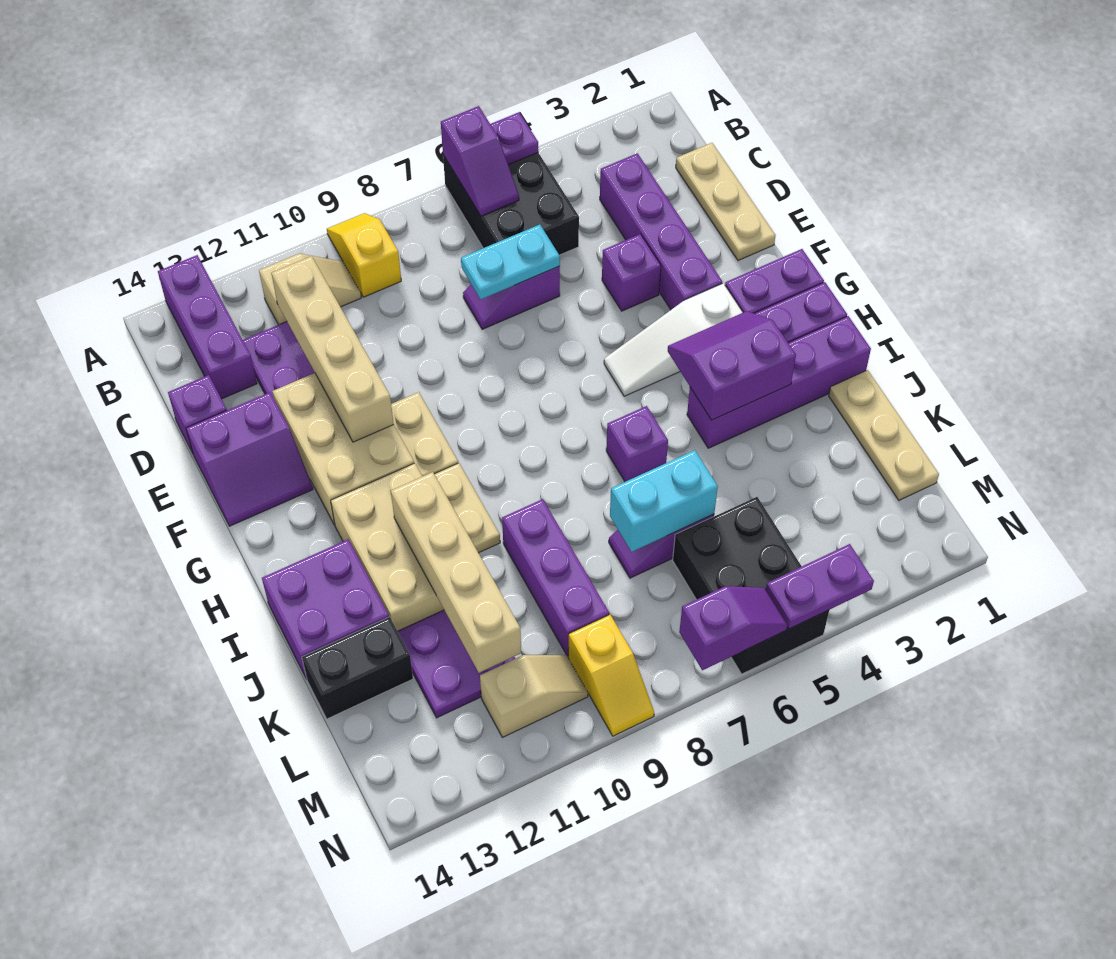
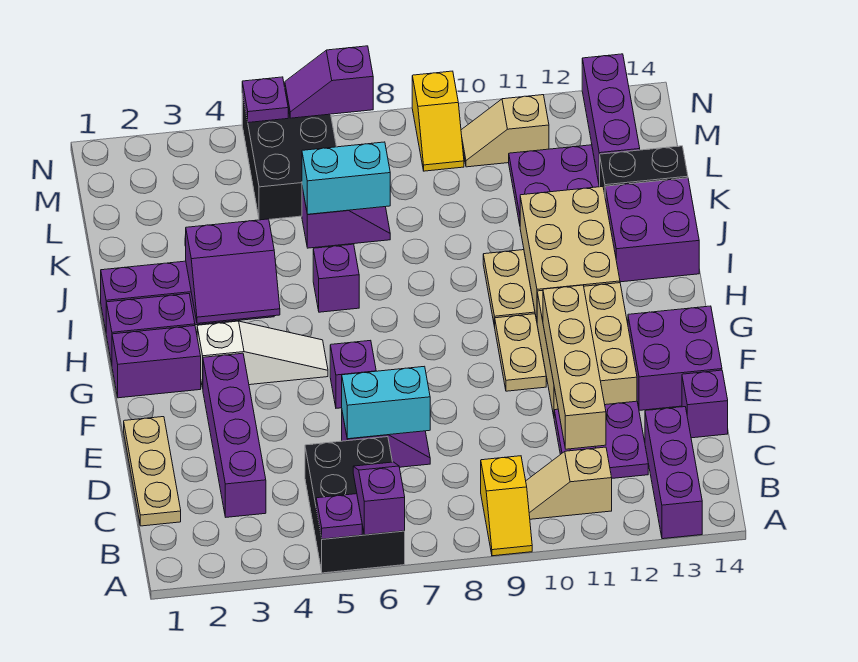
cyan 1x2 plate [461,225,560,299] -> cyan 1x2 brick [342,366,430,439]
purple 1x1 brick [602,234,661,311] -> purple 1x1 brick moved to [330,340,376,408]
purple 2x2 slope [186,392,313,526] -> purple 2x2 brick [628,306,722,410]
tan 1x4 brick [391,472,521,673] -> none
tan 1x3 plate [829,370,939,500] -> none
purple 1x3 brick [502,499,609,656] -> purple 1x3 brick moved to [582,54,640,186]
yellow 1x2 slope [568,615,654,736] -> yellow 1x2 slope turned to [412,71,464,171]
purple 1x2 plate [766,544,874,629] -> purple 1x1 plate [242,77,288,123]

